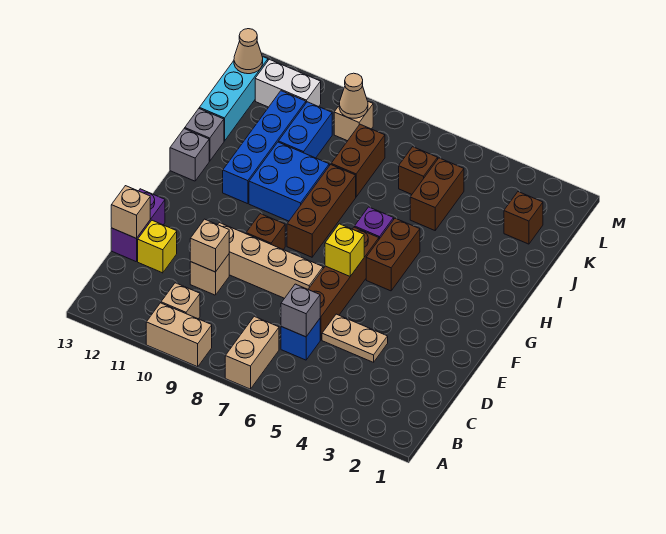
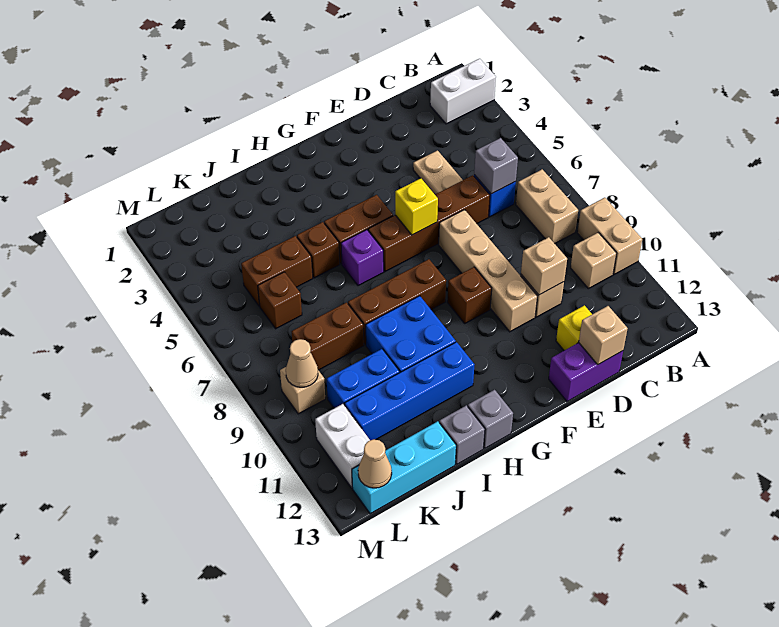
none -> white 1x2 brick [430,59,496,124]
tan 1x2 brick [225,316,279,389] -> tan 1x2 brick turned to [516,169,578,244]
brown 1x1 brick [504,192,543,244] -> brown 1x1 brick moved to [297,222,340,278]

